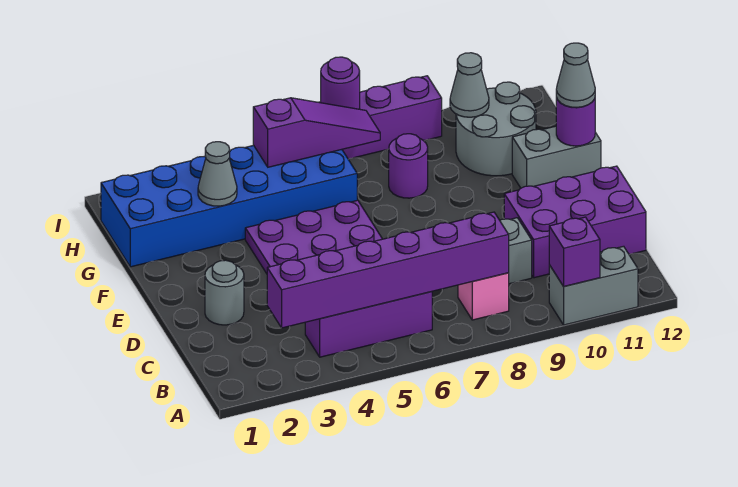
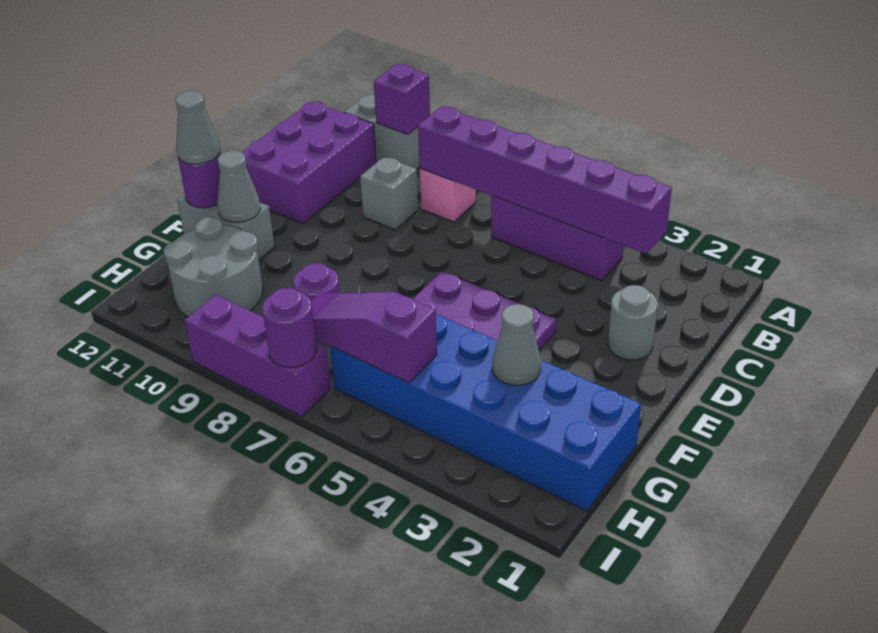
purple 2x3 brick [504,166,646,278] -> purple 2x3 brick turned to [242,101,376,224]
grey 1x1 cone [450,53,489,117] -> grey 1x1 cone moved to [217,151,260,222]

